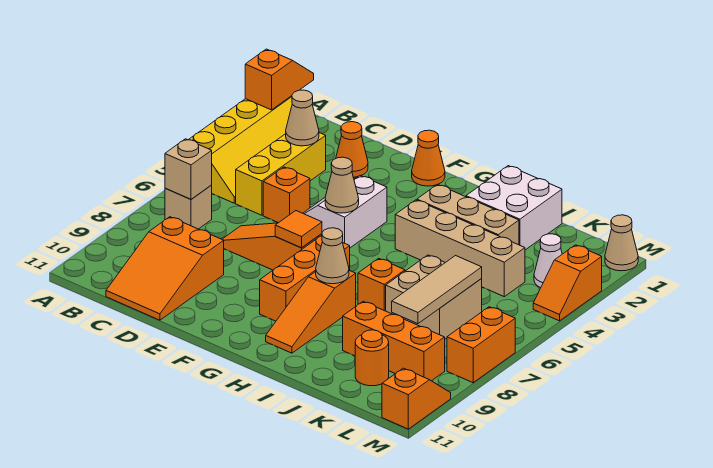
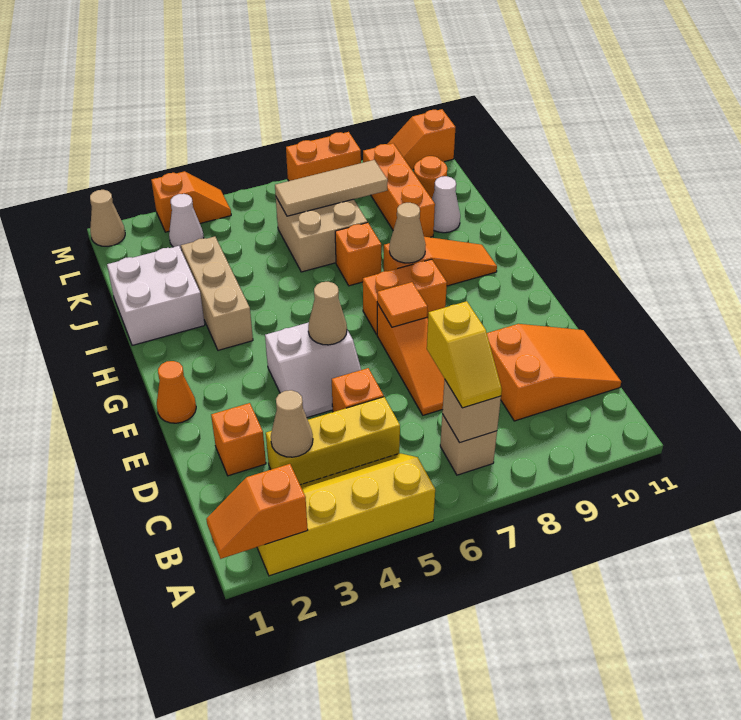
none -> yellow 1x2 slope [427,301,502,408]
orange 1x1 cone [336,122,368,177] -> orange 1x1 brick [211,403,266,476]
orange 1x3 brick [260,235,350,321] -> orange 1x2 brick [363,259,447,334]
tan 1x4 brick [395,200,525,297] -> none
none -> white 1x1 cone [432,176,460,233]

